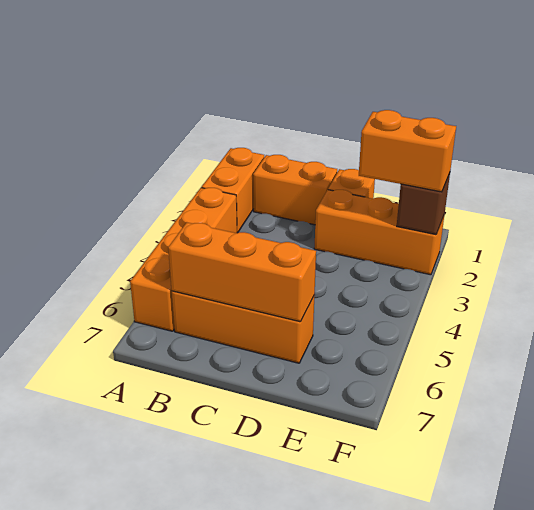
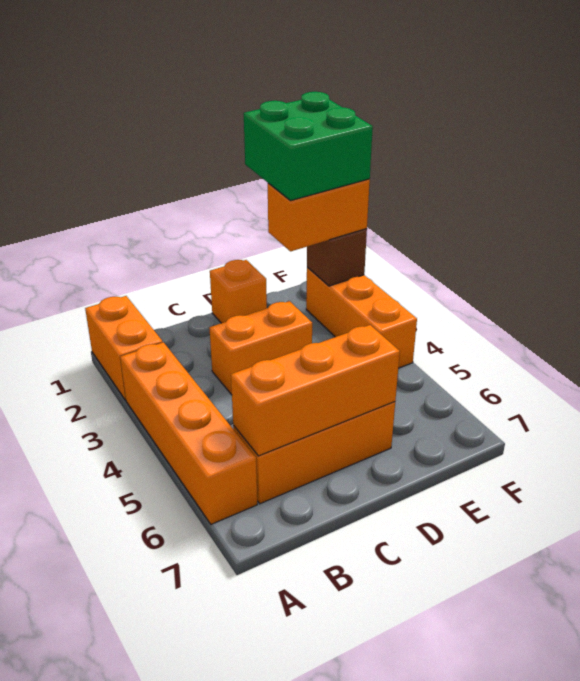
orange 1x2 brick [253,155,337,225] -> orange 1x2 brick moved to [209,301,312,395]
orange 1x3 brick [314,190,445,275] -> orange 1x3 brick turned to [306,268,417,368]
none -> green 2x2 brick [244,92,373,201]

